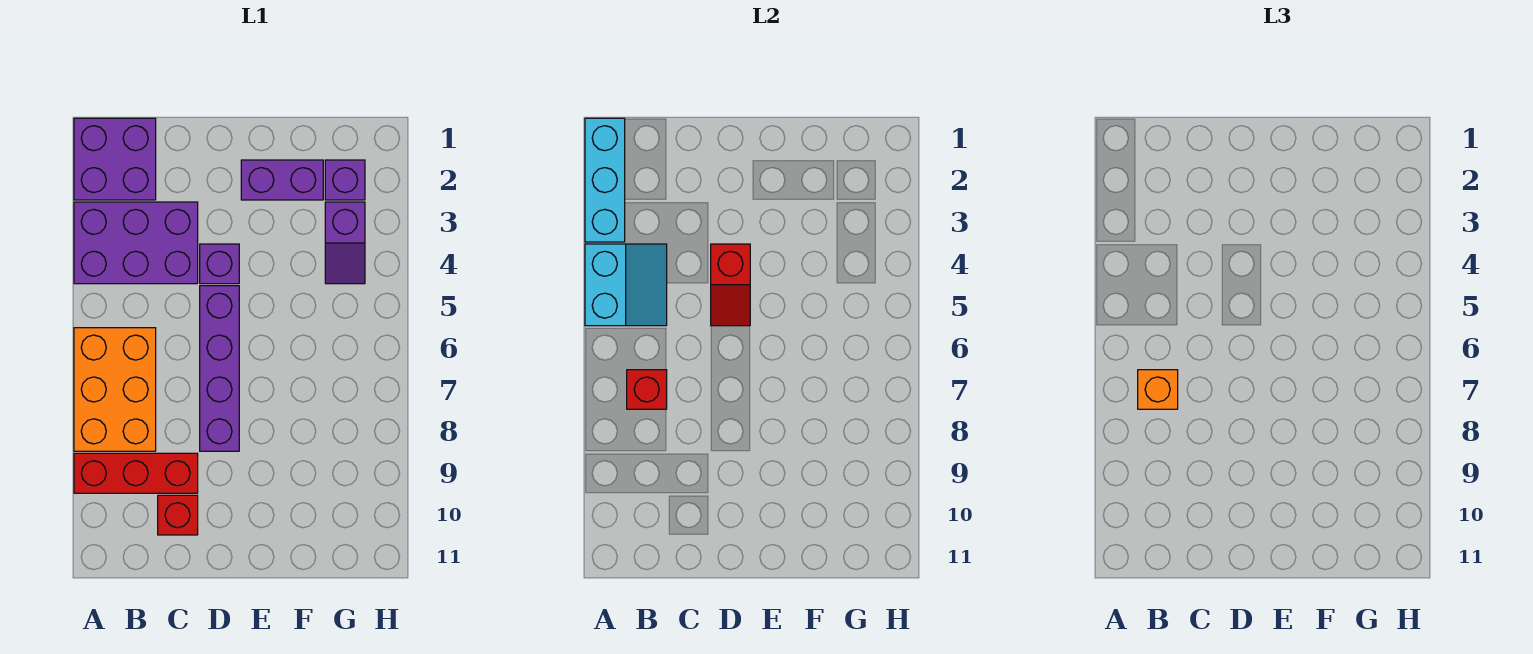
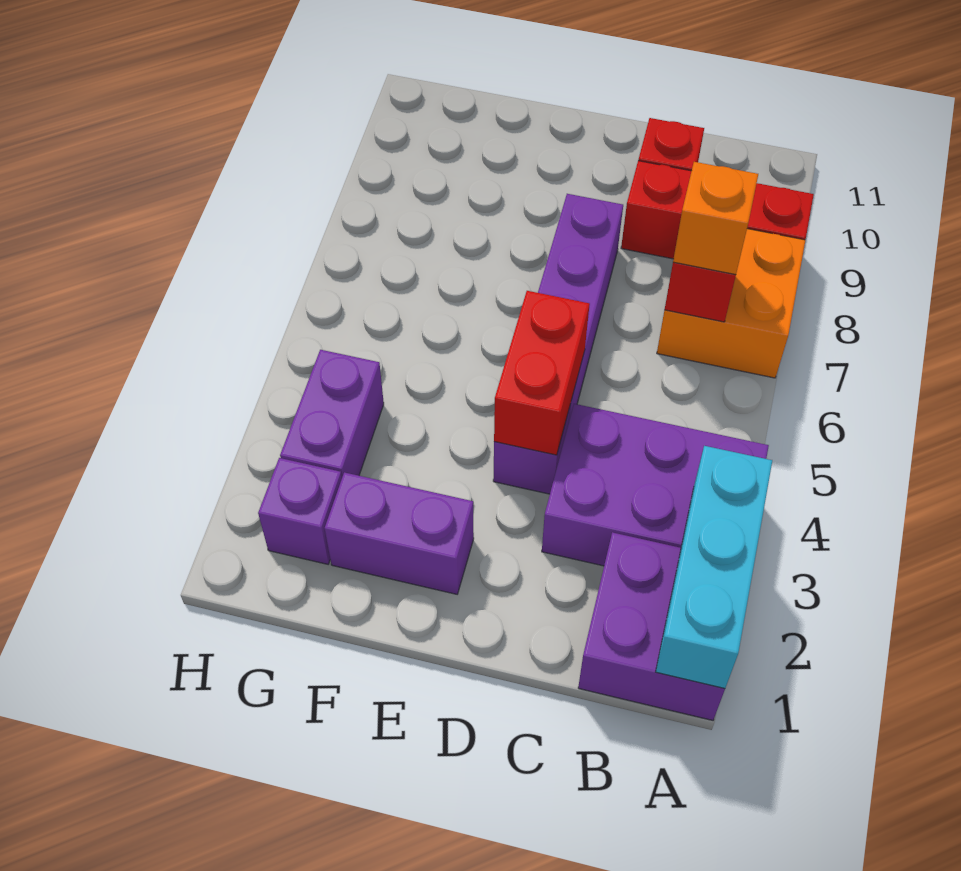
cyan 2x2 slope [585,244,667,326] -> none
orange 2x3 brick [74,328,156,451] -> orange 2x2 brick [657,229,805,378]
red 1x2 slope [711,244,750,326] -> red 1x2 brick [494,291,590,455]
purple 1x2 slope [325,202,365,284] -> purple 1x2 brick [280,350,384,477]

